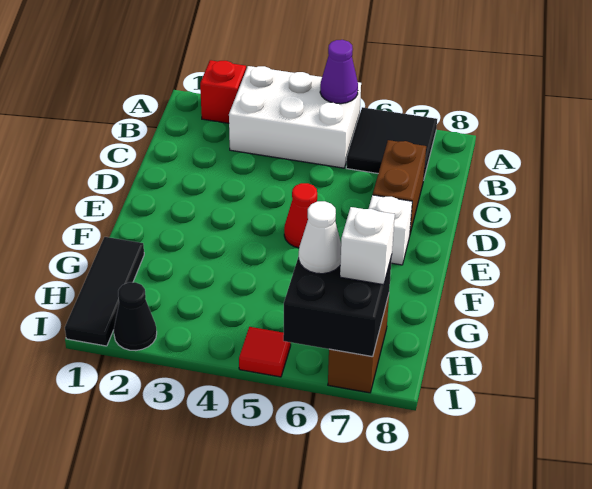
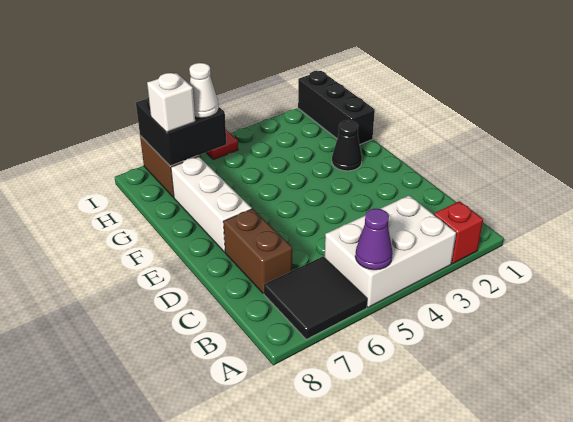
red 1x1 cone [284,183,317,248] -> none
white 1x1 brick [369,195,412,265] -> white 1x3 brick [171,157,252,252]
black 1x3 tile [65,237,144,346] -> black 1x3 brick [298,71,375,145]
black 1x1 cone [114,282,157,351] -> black 1x1 cone moved to [332,120,362,171]

